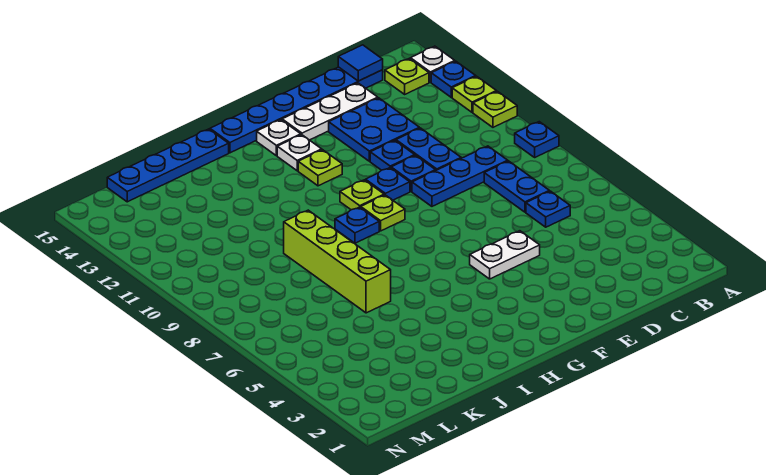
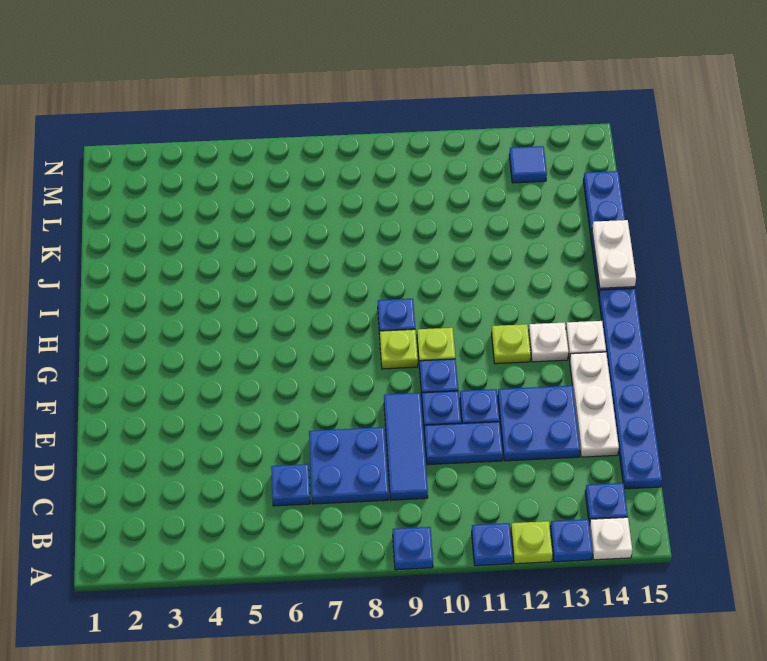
lime 1x1 plate [473,91,517,127] -> blue 1x1 plate [472,523,513,566]
lime 1x1 plate [385,58,429,94] -> blue 1x1 plate [585,483,628,525]
blue 1x2 plate [484,161,549,212] -> blue 2x2 plate [309,427,389,504]
blue 1x3 plate [412,146,508,206] -> blue 1x3 tile [384,393,428,500]
blue 1x1 tile [338,45,383,81] -> blue 1x1 tile moved to [509,146,547,183]
white 1x2 plate [470,231,540,279] -> white 1x2 plate moved to [592,220,636,288]
lime 1x4 brick [284,210,391,313] -> none

